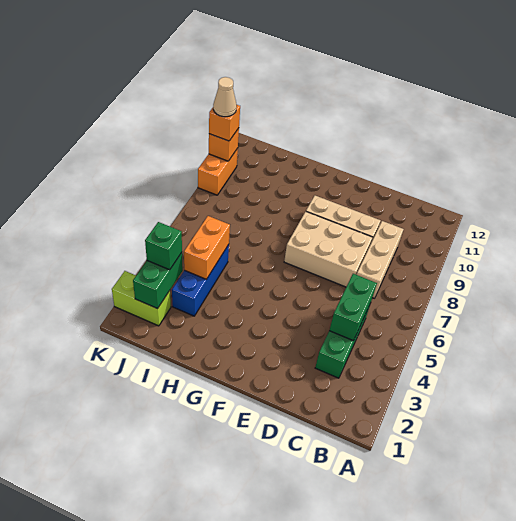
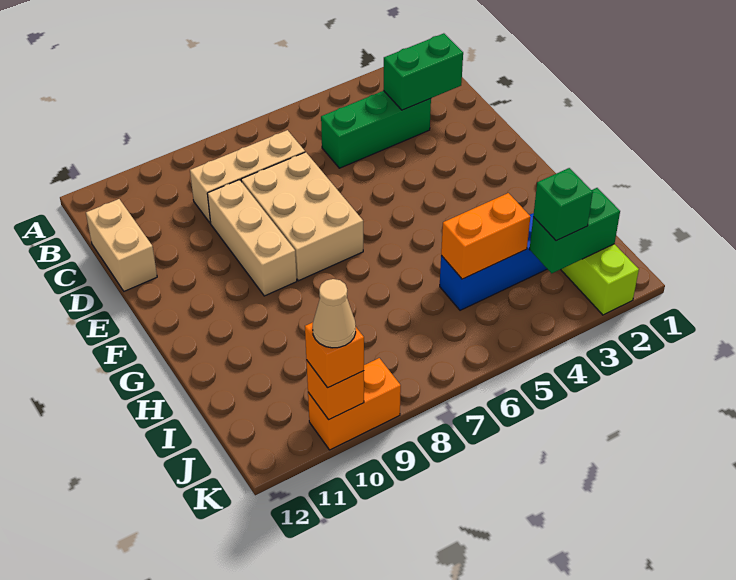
green 1x2 brick [329,274,377,341] -> green 1x2 brick moved to [383,33,463,110]
none -> tan 1x2 brick [86,199,157,291]

